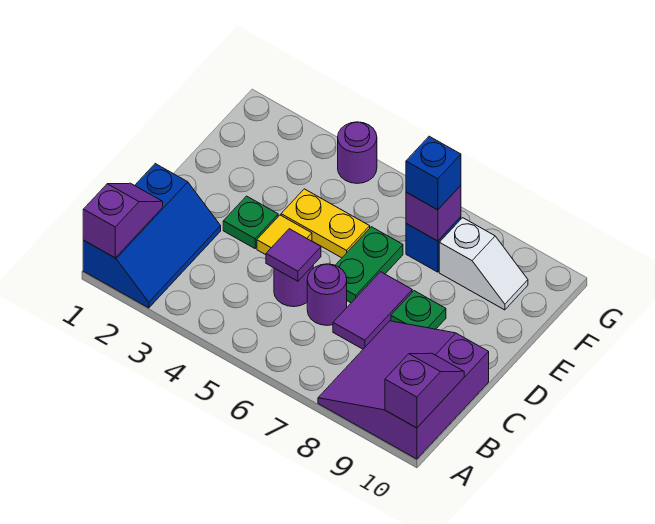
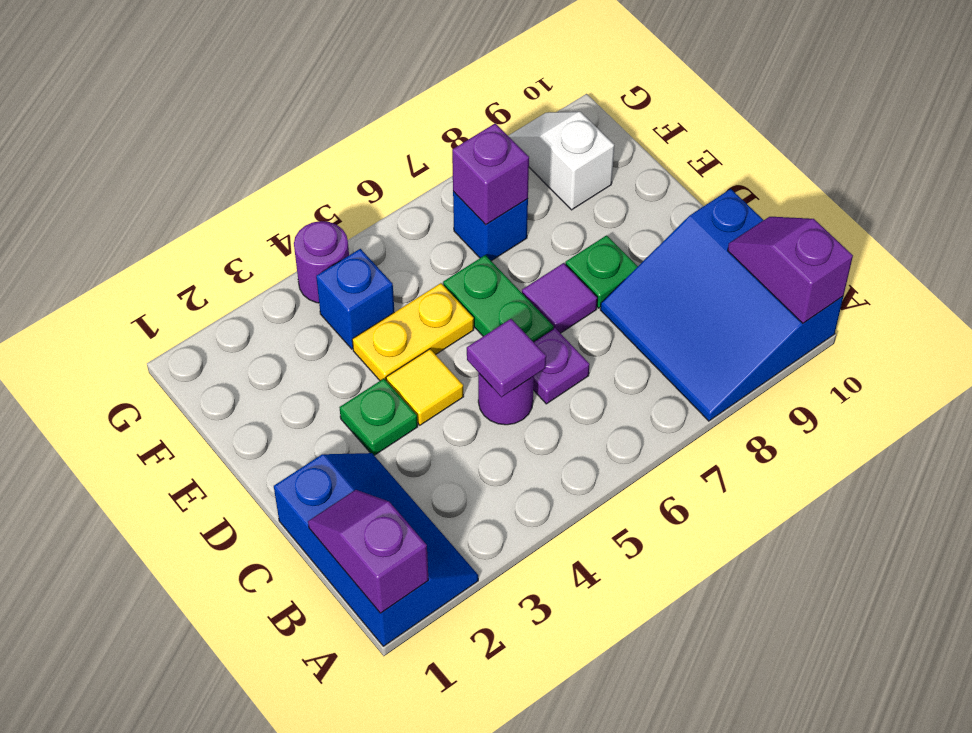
purple 3x3 slope [318,321,489,459] -> blue 3x3 slope [600,189,843,421]
purple 1x1 round brick [307,264,347,325] -> purple 1x1 plate [533,328,590,404]
purple 1x2 tile [333,272,412,349] -> purple 1x1 tile [522,263,597,333]
blue 1x1 brick [406,136,461,210] -> blue 1x1 brick moved to [316,249,394,349]
white 1x2 slope [439,218,528,310] -> white 1x2 slope turned to [508,112,614,210]

